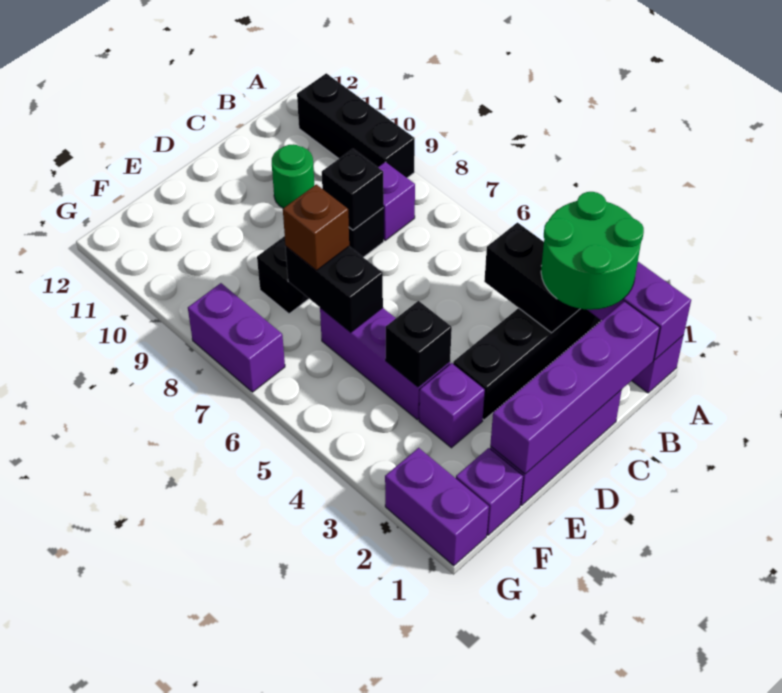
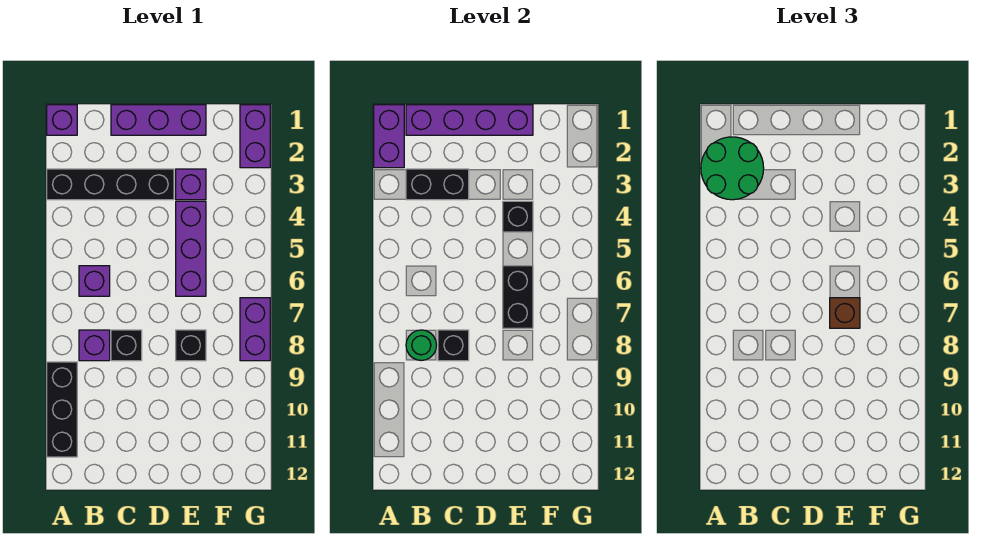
black 1x2 brick [484,223,580,333] -> black 1x2 brick turned to [406,169,469,200]
green 1x1 round brick [272,144,314,208] -> green 1x1 round brick moved to [406,330,437,361]
purple 1x1 brick [456,448,523,535] -> purple 1x1 brick moved to [79,266,110,296]

